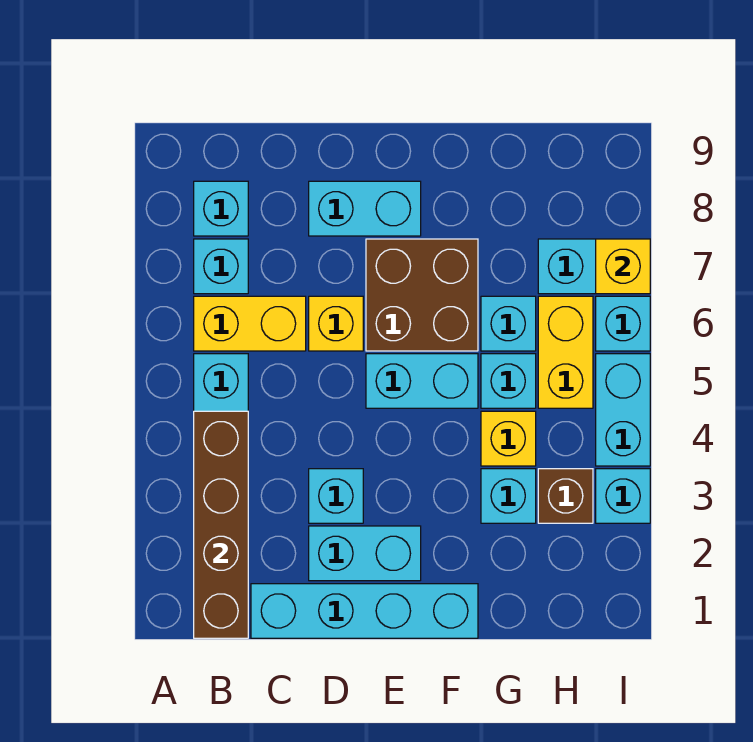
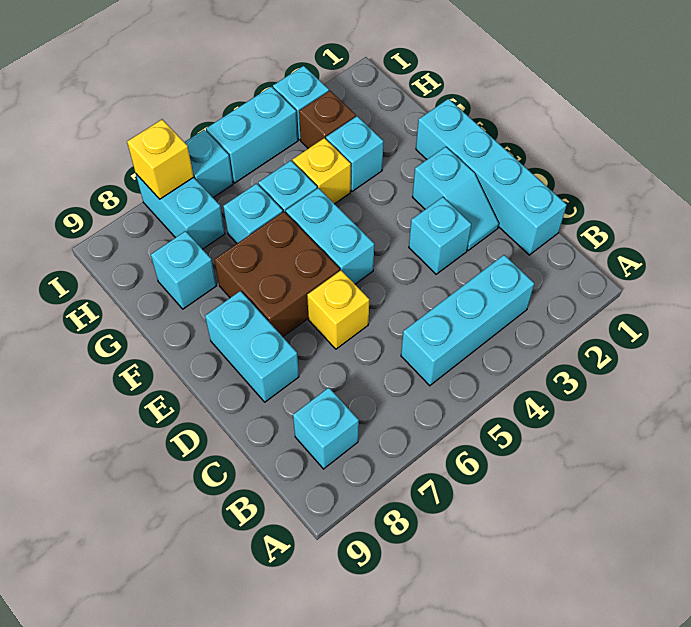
brown 1x4 brick [194,411,248,638] -> none
yellow 1x2 brick [194,296,306,351] -> none
cyan 1x1 brick [194,239,248,294] -> cyan 1x1 brick moved to [151,231,216,309]
cyan 1x2 brick [309,526,421,581] -> cyan 1x2 slope [412,147,499,250]
yellow 1x2 brick [538,296,593,408] -> none

